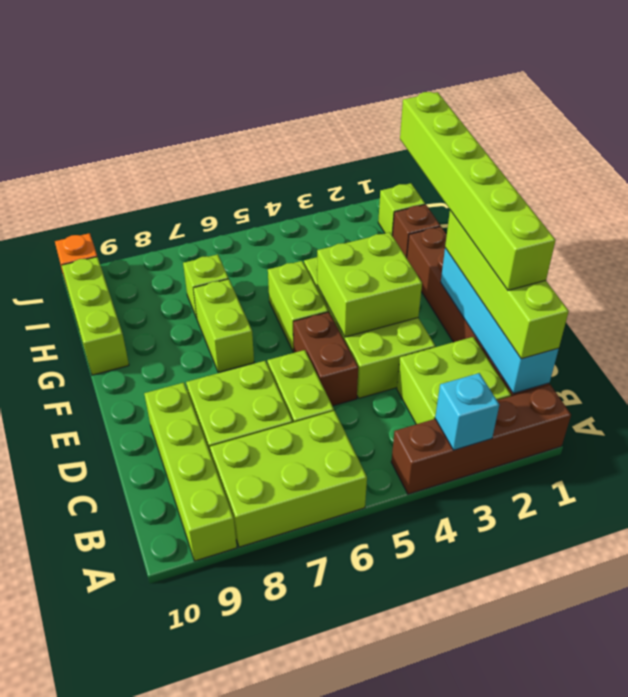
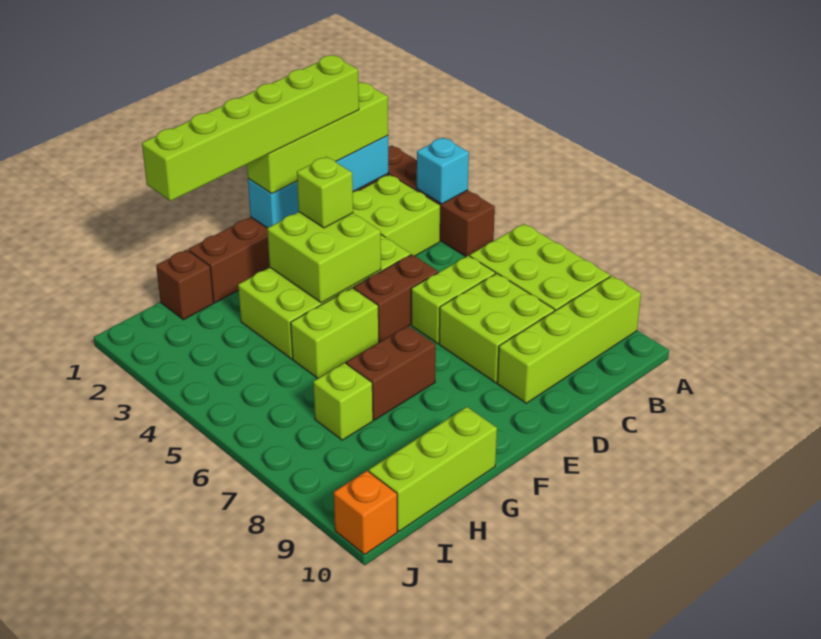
lime 1x2 brick [193,279,254,372] -> brown 1x2 brick [346,326,436,420]
lime 1x1 brick [378,183,425,235] -> lime 1x1 brick moved to [297,157,353,228]

